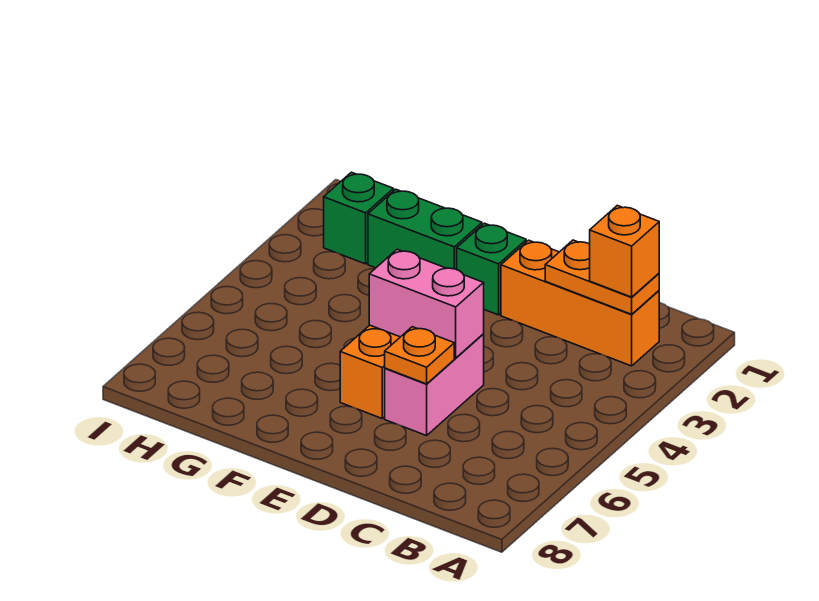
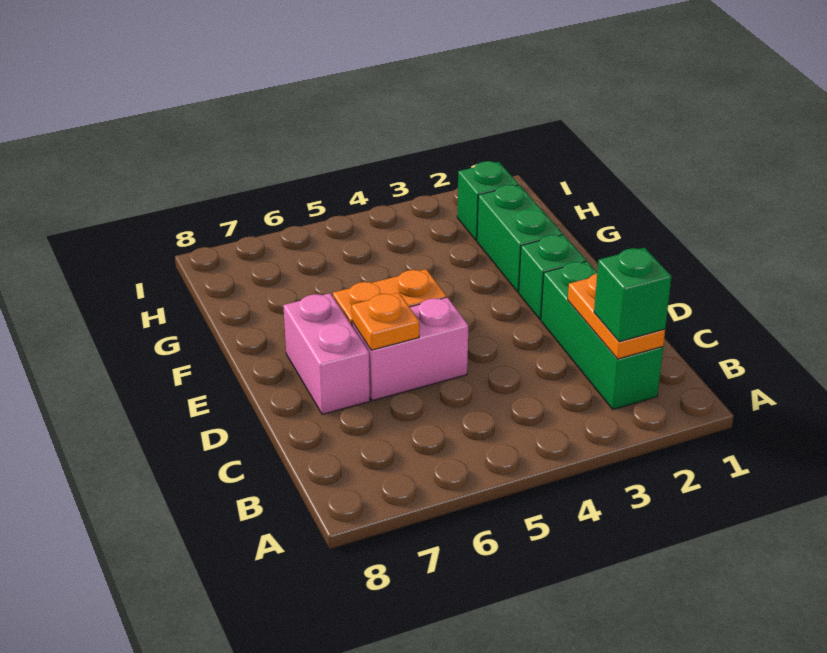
orange 1x3 brick [501,240,659,366] -> green 1x3 brick [541,261,663,409]
orange 1x1 brick [590,205,659,297] -> green 1x1 brick [594,248,671,342]
pink 1x2 brick [369,249,484,358] -> pink 1x2 brick moved to [283,293,370,414]

